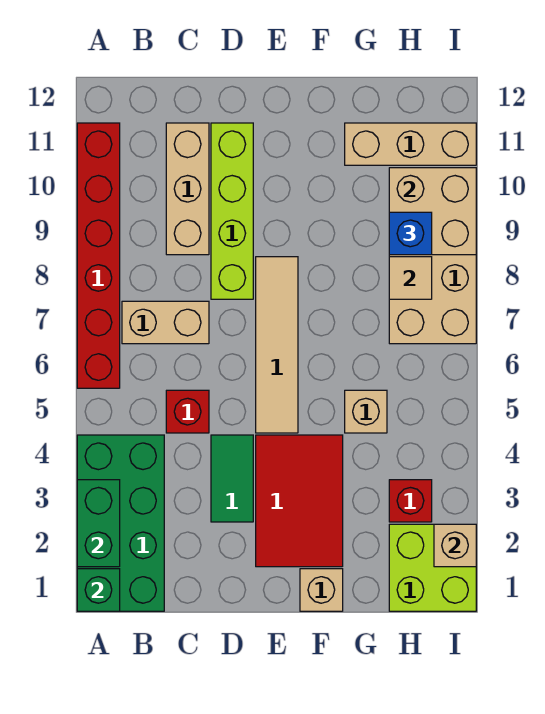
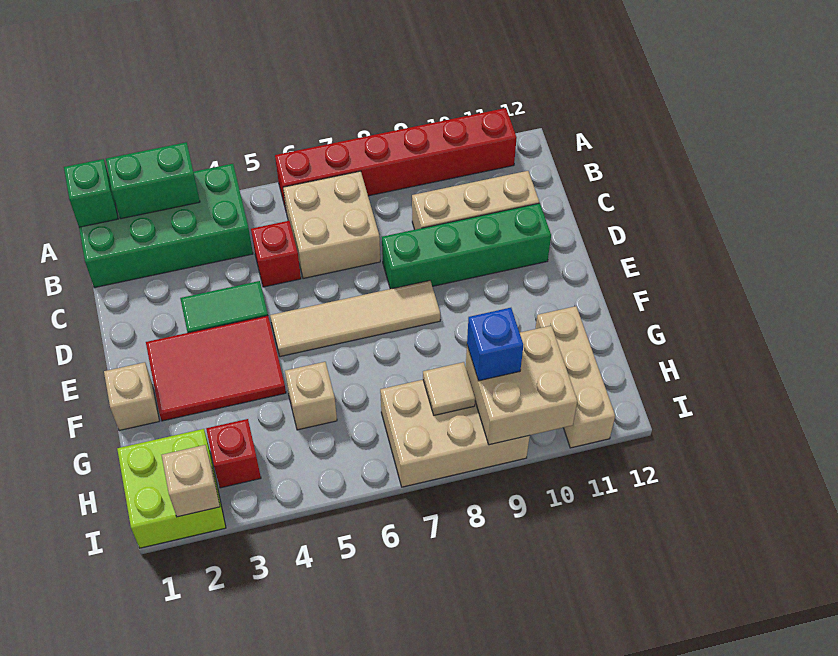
tan 1x2 brick [122,301,209,344] -> tan 2x2 brick [283,171,380,279]
lime 1x4 brick [211,123,253,299] -> green 1x4 brick [382,203,551,289]

